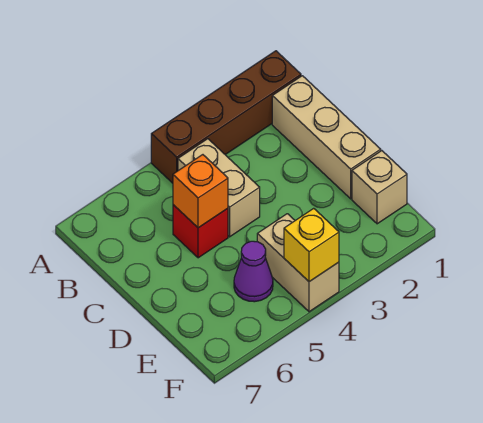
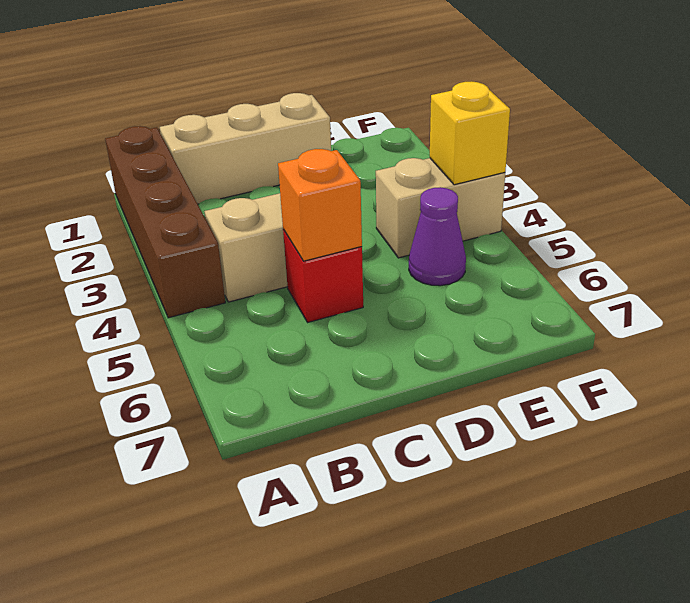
tan 1x1 brick [352,151,407,224] -> none

